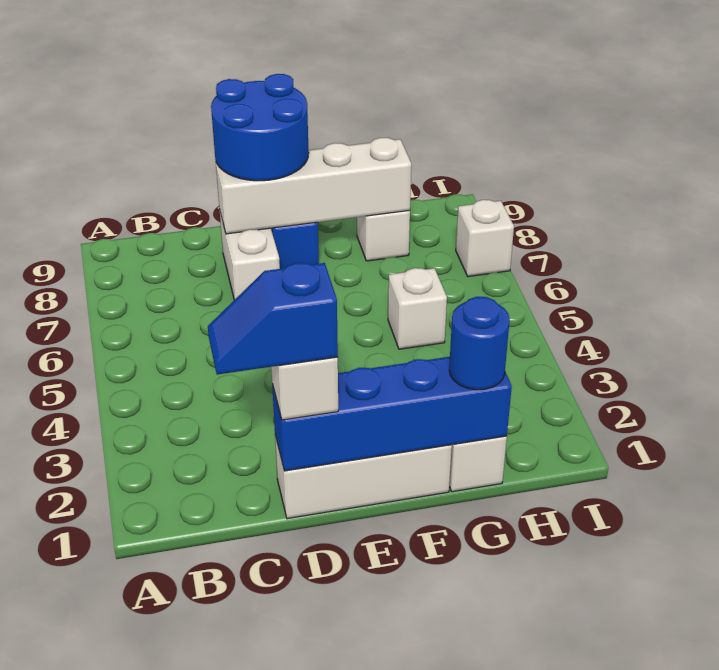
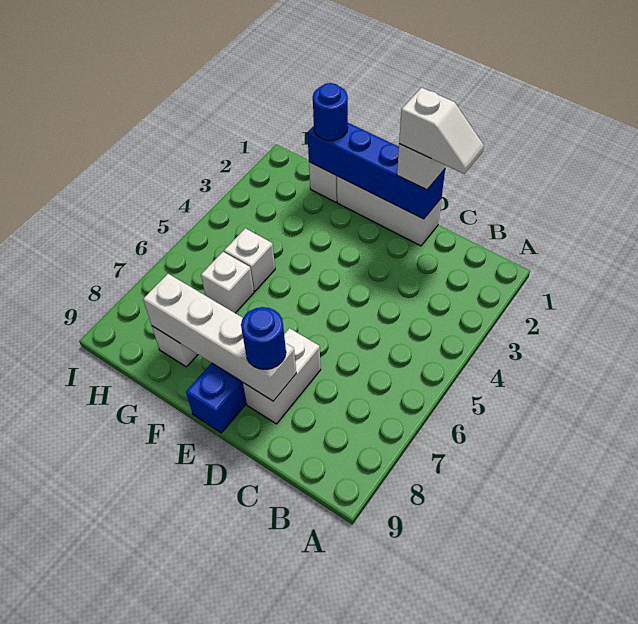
blue 1x2 slope [208,263,338,375] -> white 1x2 slope [399,88,484,174]
blue 2x2 round brick [211,74,309,181] -> blue 1x1 round brick [241,307,286,369]
white 1x1 brick [456,200,514,277] -> white 1x1 brick moved to [201,252,254,313]

